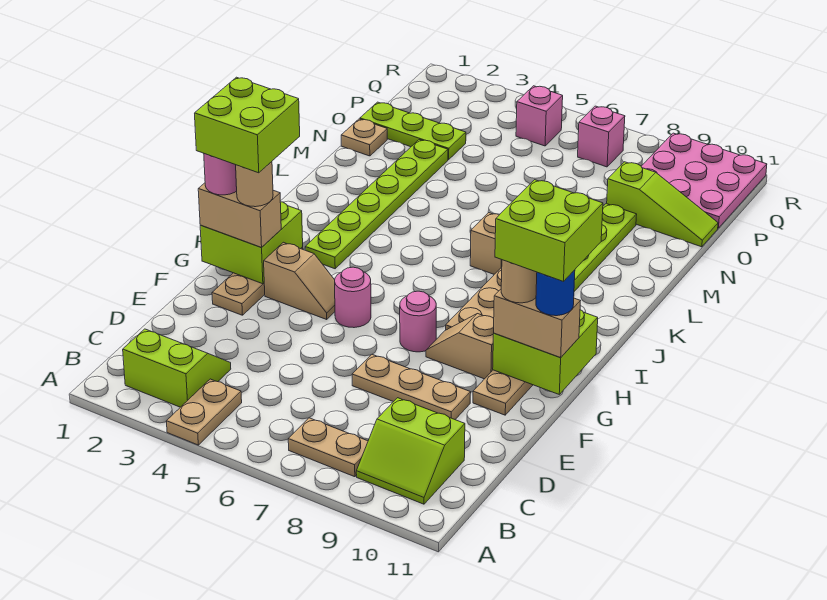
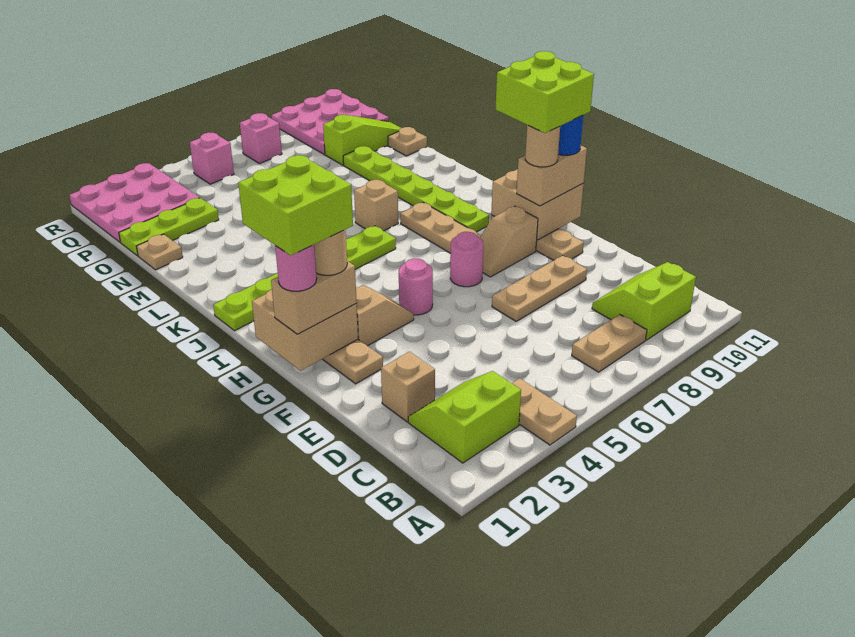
lime 2x2 slope [356,398,465,504] -> lime 2x2 slope turned to [592,262,696,340]
none -> tan 1x1 brick [381,352,435,422]
lime 2x2 brick [200,202,303,284] -> tan 2x2 brick [252,290,358,371]
lime 2x2 brick [493,310,598,394] -> tan 2x2 brick [491,169,584,240]
lime 1x6 plate [305,140,448,269] -> lime 1x6 plate turned to [213,226,396,331]
none -> tan 1x1 plate [388,127,427,156]
none -> pink 3x3 plate [69,163,199,242]

